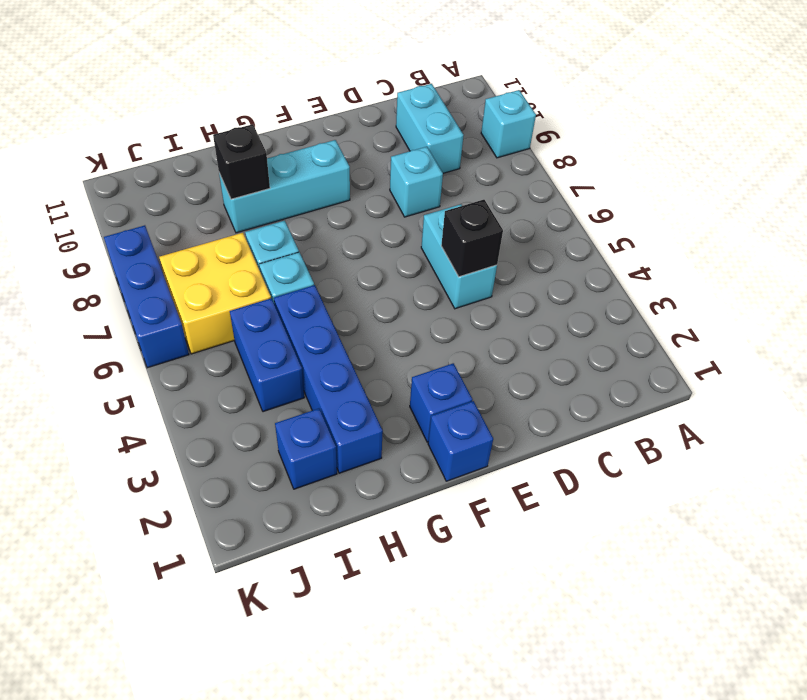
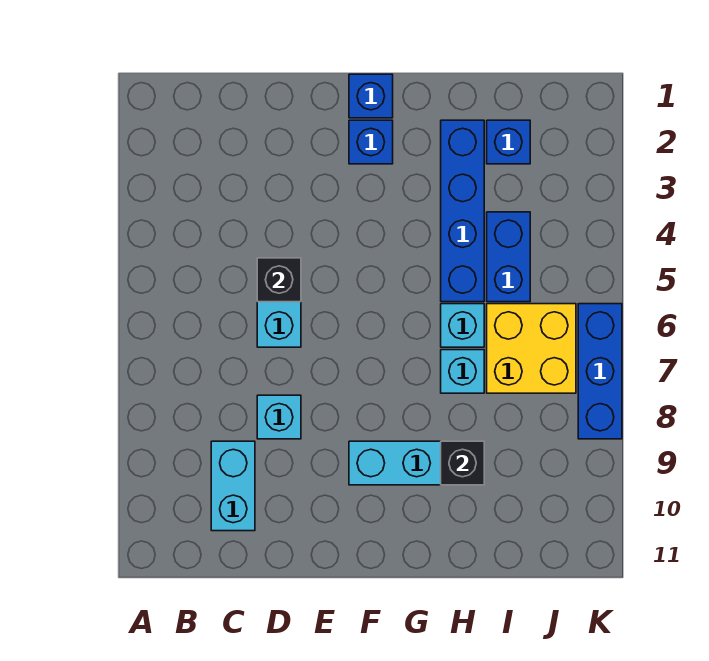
cyan 1x1 brick [481,90,536,158] -> none

